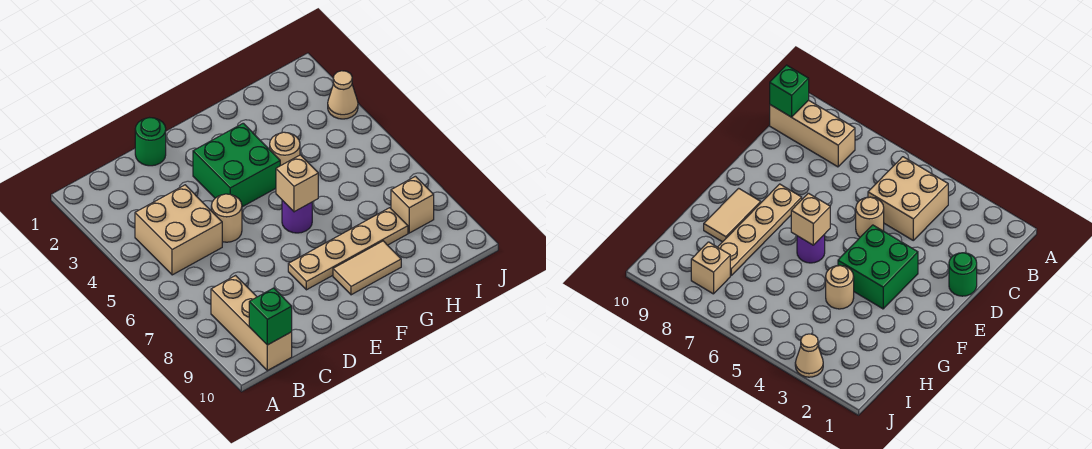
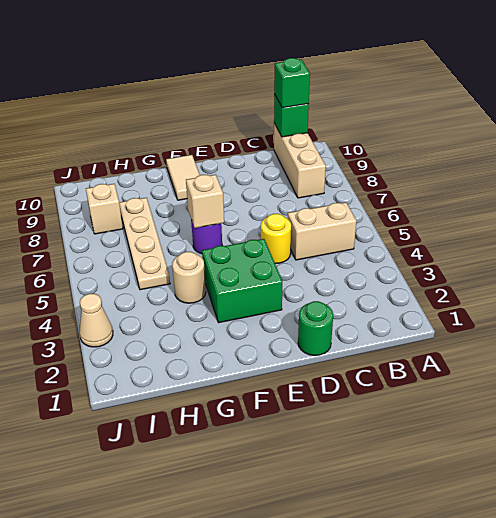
tan 2x2 brick [135,185,222,275] -> tan 1x2 brick [288,202,356,260]
none -> green 1x1 brick [274,58,310,108]
tan 1x1 round brick [211,194,242,242] -> yellow 1x1 round brick [261,214,291,263]
tan 1x4 plate [288,208,408,290] -> tan 1x4 plate turned to [119,198,170,290]
tan 1x2 tile [333,241,401,295] -> tan 1x2 tile turned to [166,155,200,200]

